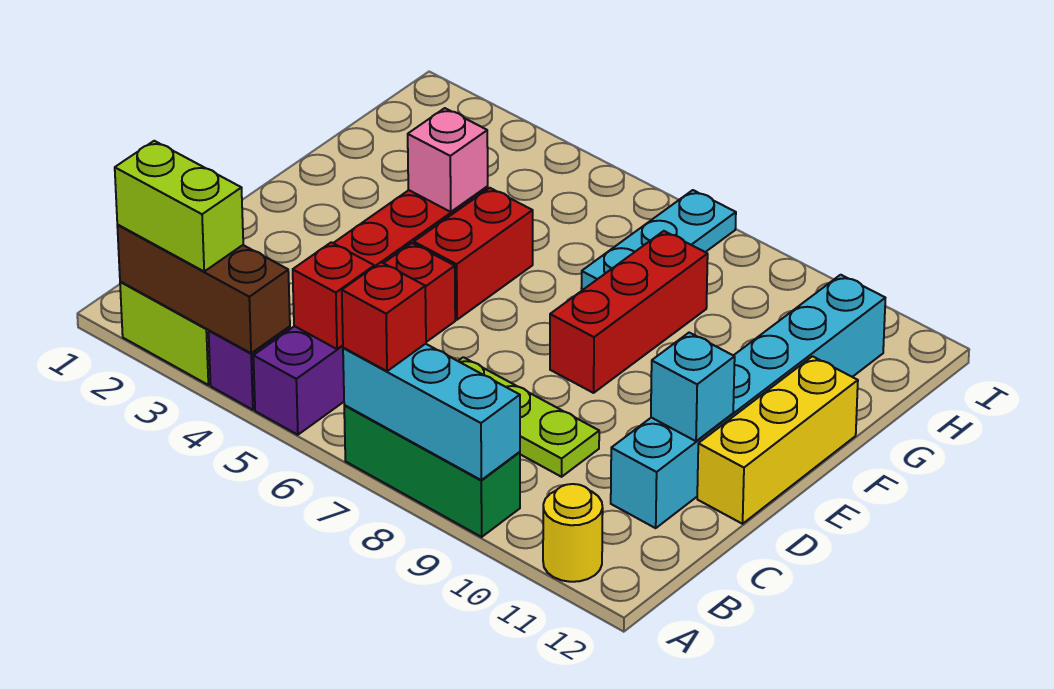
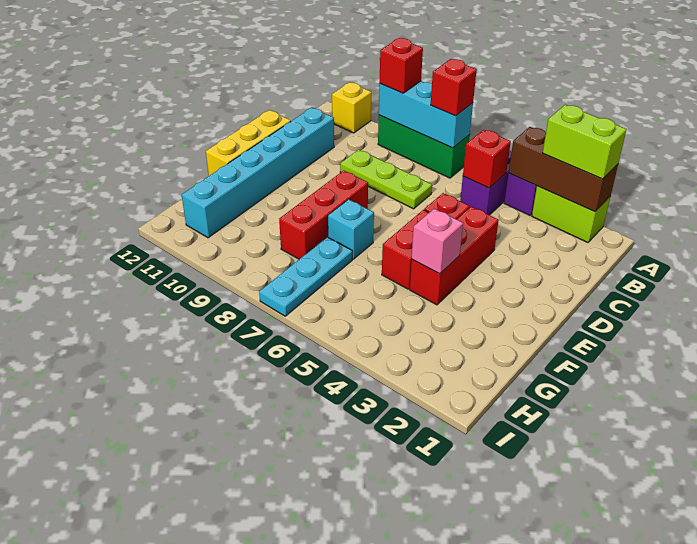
none -> red 1x1 brick [380,38,423,93]
yellow 1x1 round brick [543,484,603,582] -> yellow 1x1 brick [332,82,371,133]
cyan 1x1 brick [651,333,735,441] -> cyan 1x1 brick moved to [328,199,374,259]

